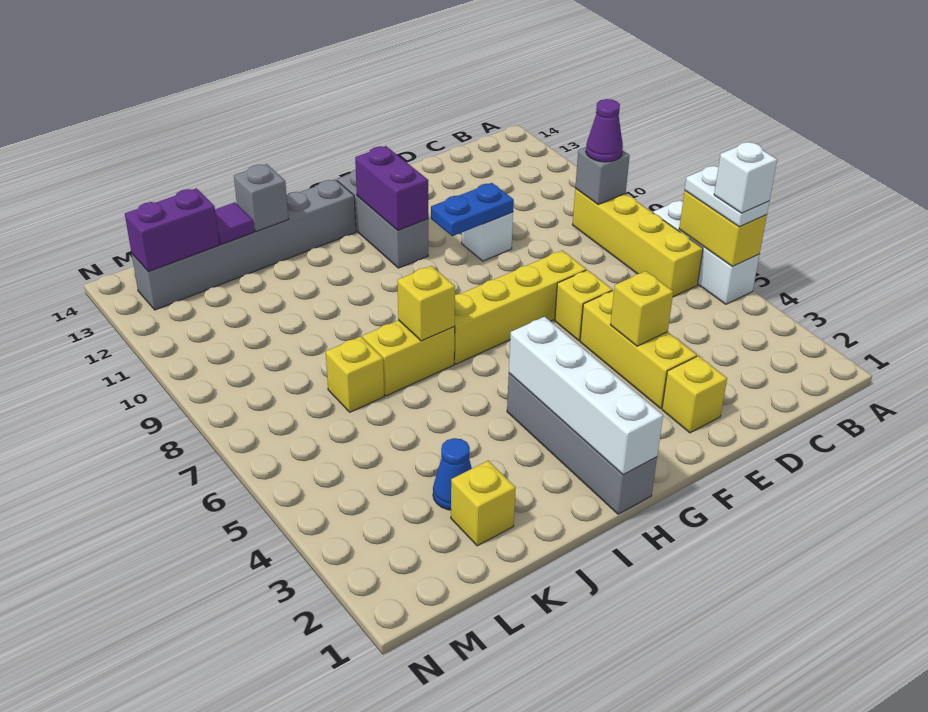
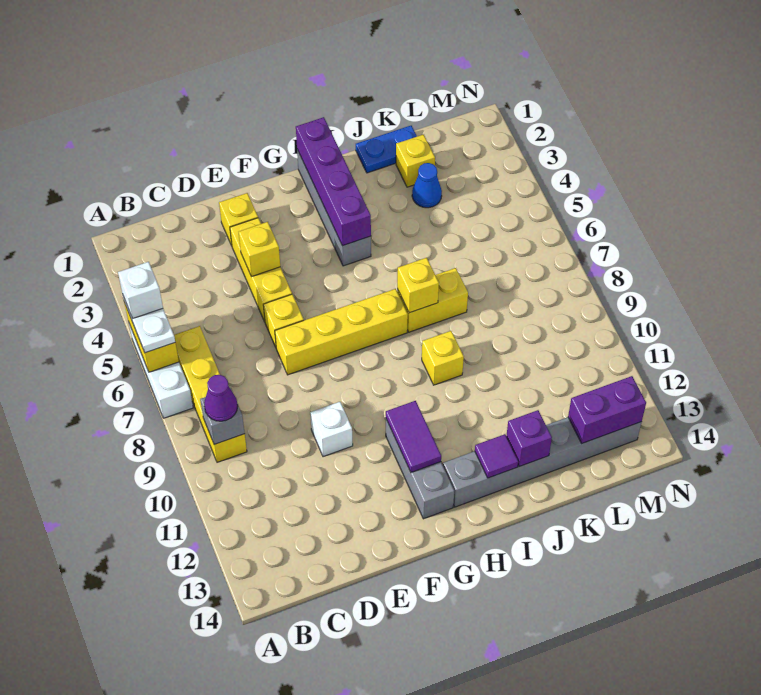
blue 1x2 plate [431,183,514,236] -> blue 1x2 plate moved to [356,126,417,173]
purple 1x2 brick [355,146,428,230] -> purple 1x2 tile [386,401,441,472]
white 1x4 brick [509,317,663,475] -> purple 1x4 brick [296,117,371,246]
grey 1x1 brick [234,164,288,232] -> purple 1x1 brick [506,410,552,466]
yellow 1x1 brick [326,336,384,412] -> yellow 1x1 brick moved to [422,331,464,385]
purple 1x1 tile [215,202,254,245] -> purple 1x1 tile moved to [475,434,518,478]

